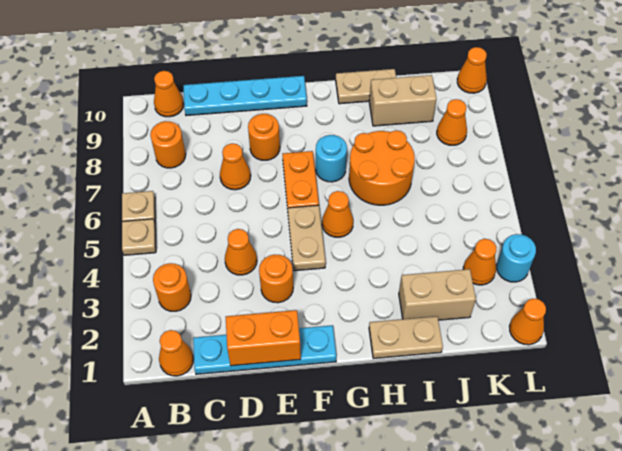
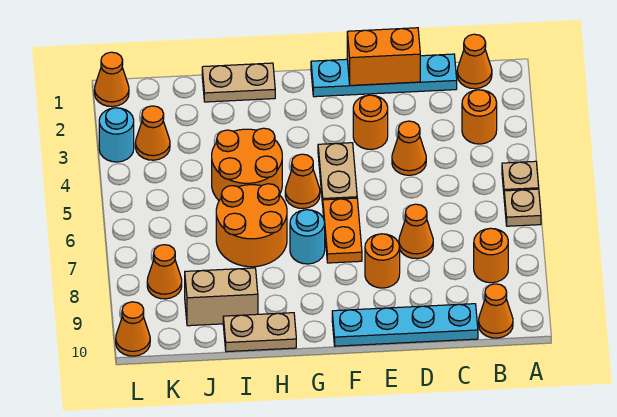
none -> orange 2x2 round brick [212,128,282,200]
tan 1x2 brick [399,269,476,320] -> none

